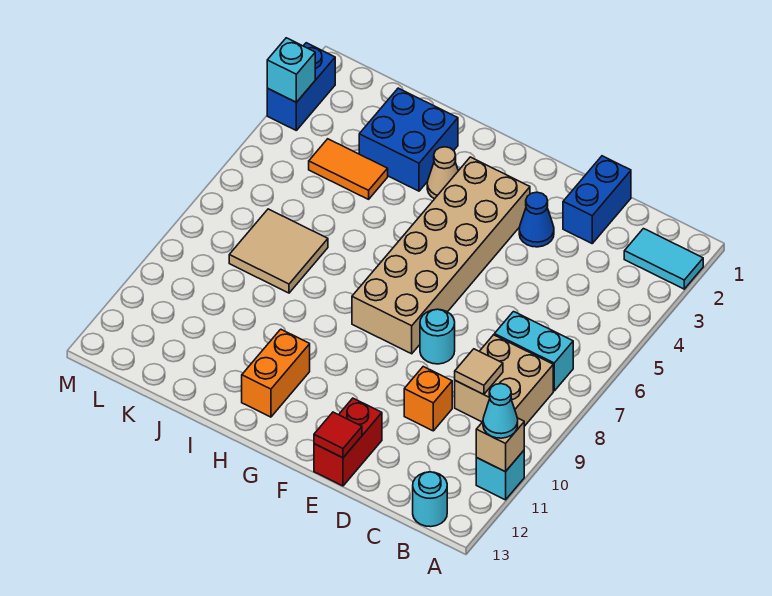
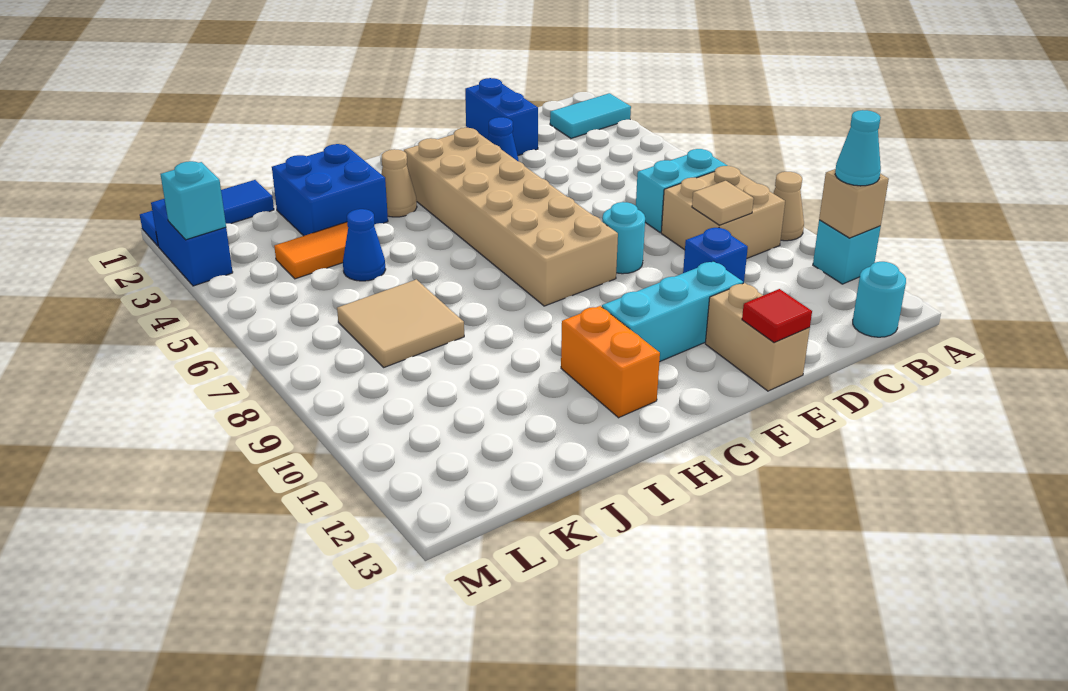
none -> tan 1x1 cone [773,172,804,241]
orange 1x1 brick [404,367,452,431] -> blue 1x1 brick [683,228,748,283]
none -> cyan 1x3 brick [602,261,743,362]
red 1x2 brick [314,398,382,486] -> tan 1x2 brick [705,283,810,391]
none -> blue 1x1 cone [343,209,386,281]
none -> blue 1x3 tile [140,180,274,246]

